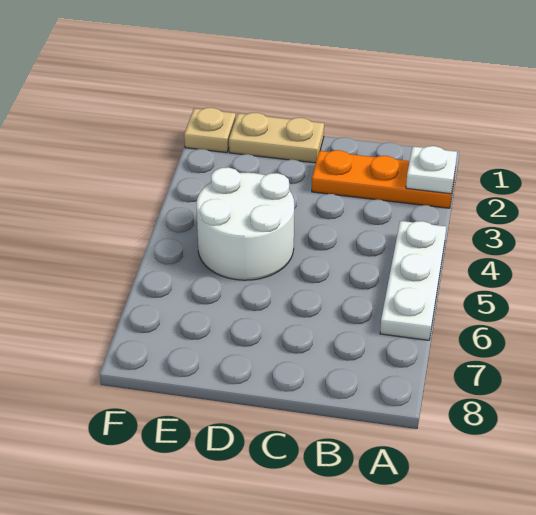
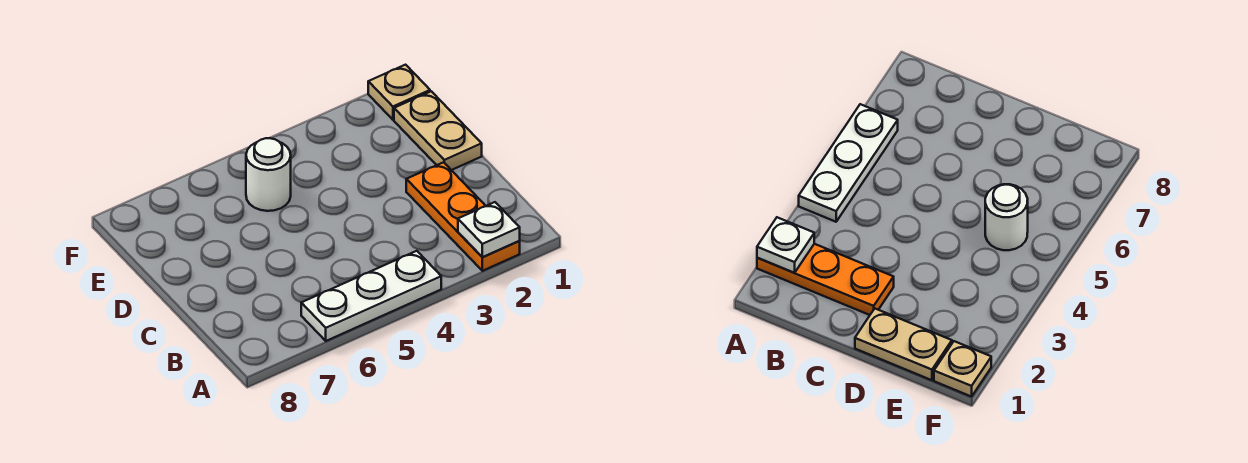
white 2x2 round brick [196,167,294,280] -> white 1x1 round brick [246,138,291,211]

